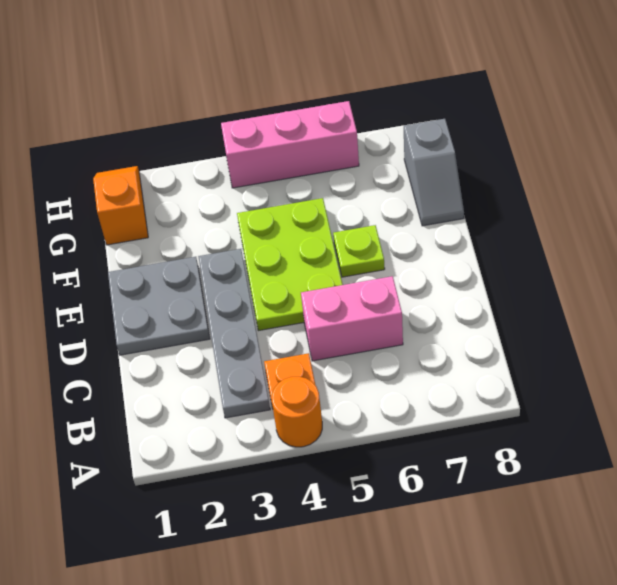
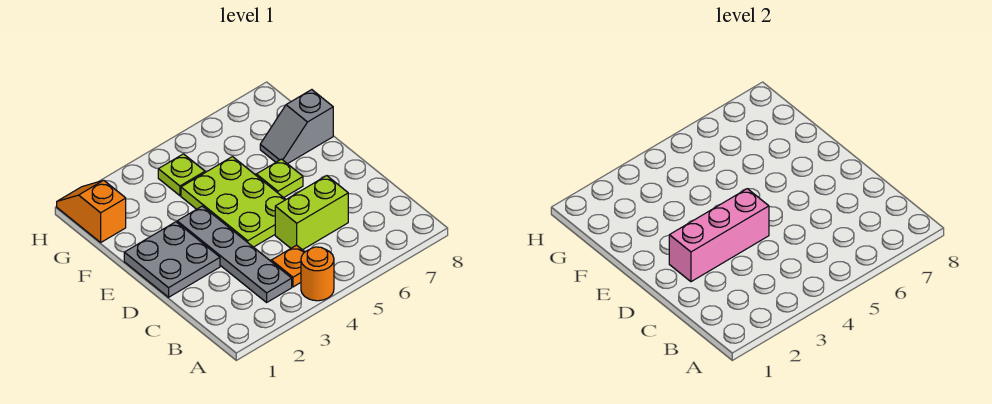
pink 1x2 brick [301,276,403,361] -> lime 1x2 brick [275,176,348,250]
grey 1x2 slope [404,119,464,226] -> grey 1x2 slope turned to [260,90,333,164]
none -> lime 1x1 plate [158,154,205,196]
pink 1x3 brick [221,101,359,188] -> pink 1x3 brick moved to [669,189,769,282]

